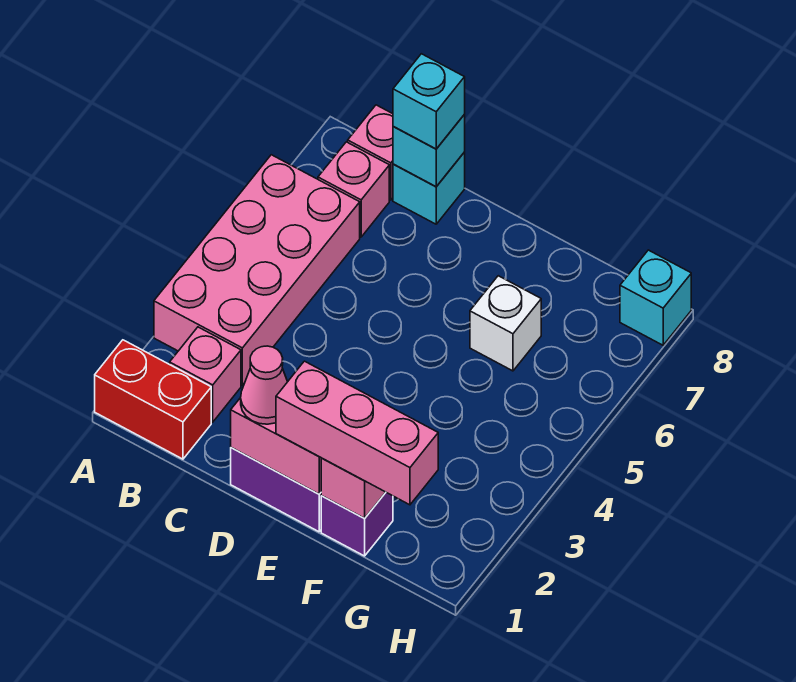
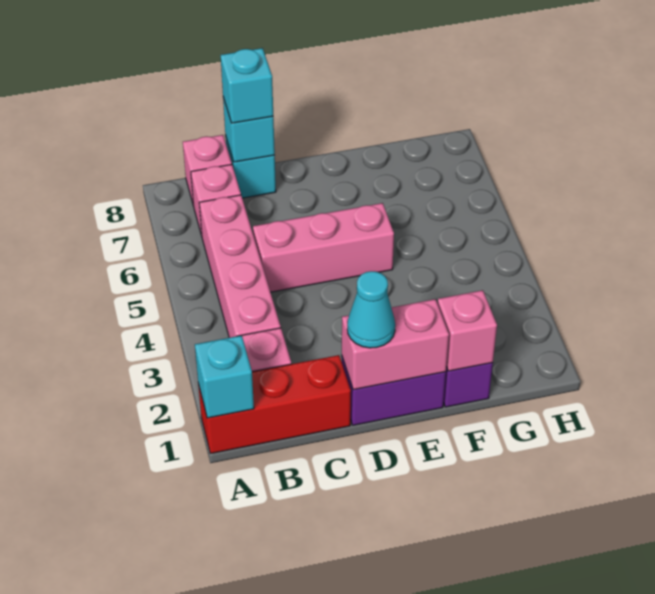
red 1x2 brick [95,340,211,459] -> red 1x3 brick [198,355,351,453]
pink 2x4 brick [154,155,360,385] -> pink 1x4 brick [199,195,281,338]
pink 1x1 cone [241,346,288,424] -> cyan 1x1 cone [347,271,395,348]
pink 1x3 brick [276,361,438,505] -> pink 1x3 brick moved to [253,203,394,292]
white 1x1 brick [470,276,541,371] -> none
cyan 1x1 brick [620,250,691,345] -> cyan 1x1 brick moved to [195,335,254,418]

